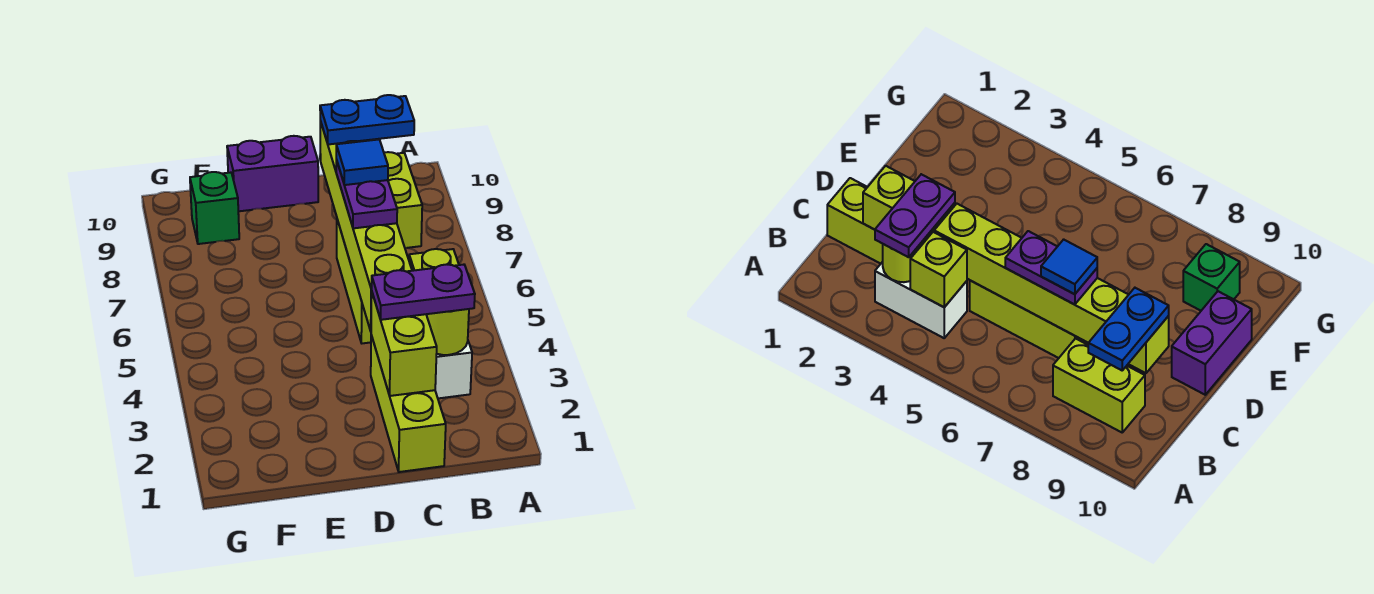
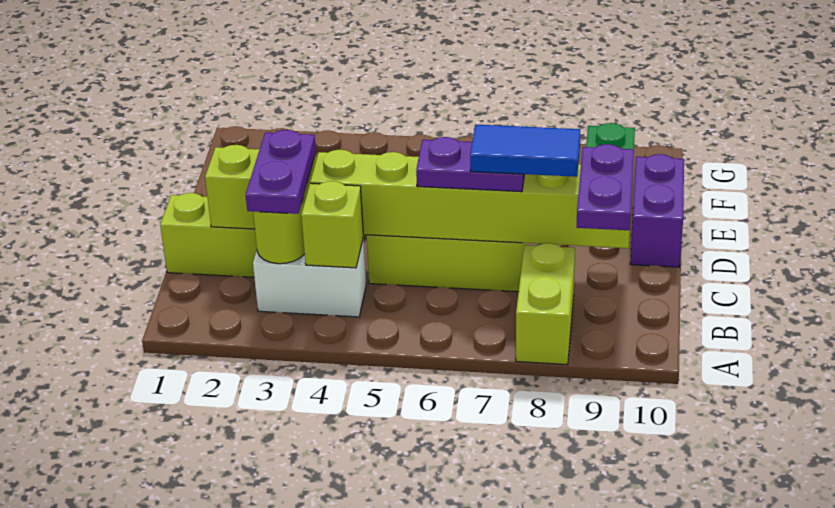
lime 1x2 brick [384,152,422,248] -> lime 1x2 brick turned to [516,243,575,365]
blue 1x2 plate [320,95,414,145] -> purple 1x2 plate [577,144,634,230]
blue 1x1 tile [336,139,388,185] -> blue 1x2 tile [470,125,580,177]

